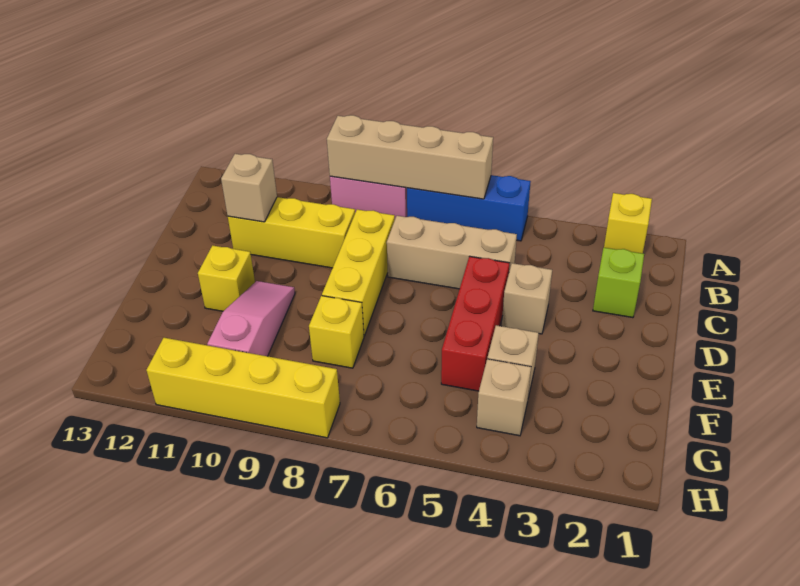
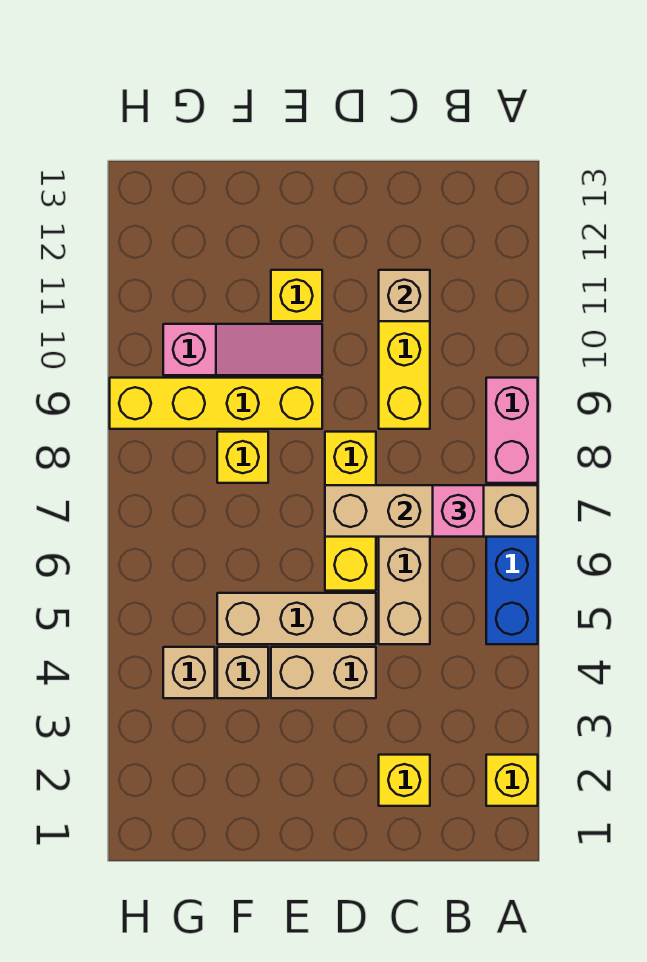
tan 1x4 brick [327,115,493,199] -> tan 1x4 brick turned to [325,485,538,537]
none -> pink 1x1 brick [433,485,484,537]
lime 1x1 brick [593,248,644,318] -> yellow 1x1 brick [379,755,430,806]
yellow 1x3 brick [322,209,395,336] -> yellow 1x3 brick turned to [325,432,376,591]
tan 1x1 brick [502,263,552,334] -> tan 1x2 brick [271,647,376,698]
red 1x3 brick [441,256,509,391] -> tan 1x3 brick [217,593,376,644]
yellow 1x4 brick [146,338,340,438] -> yellow 1x4 brick turned to [110,378,322,429]

